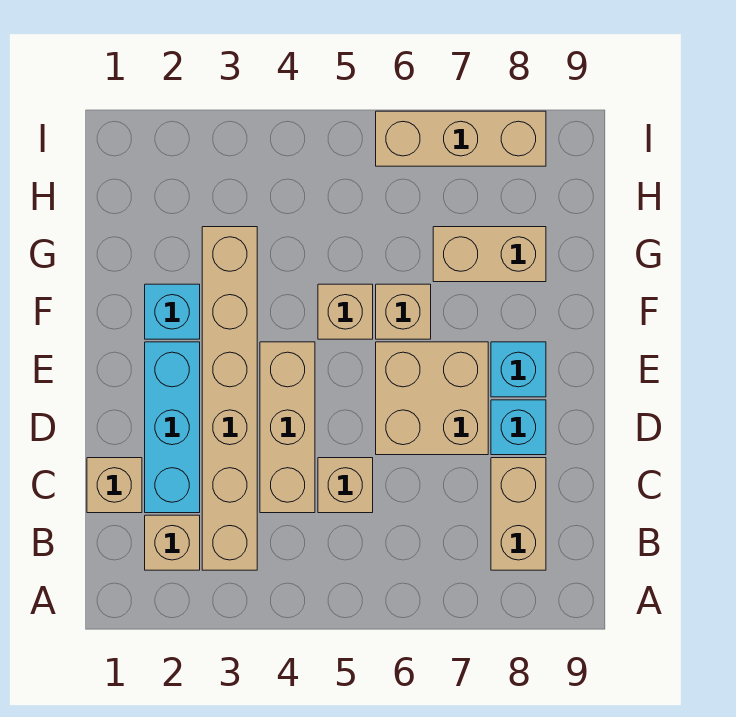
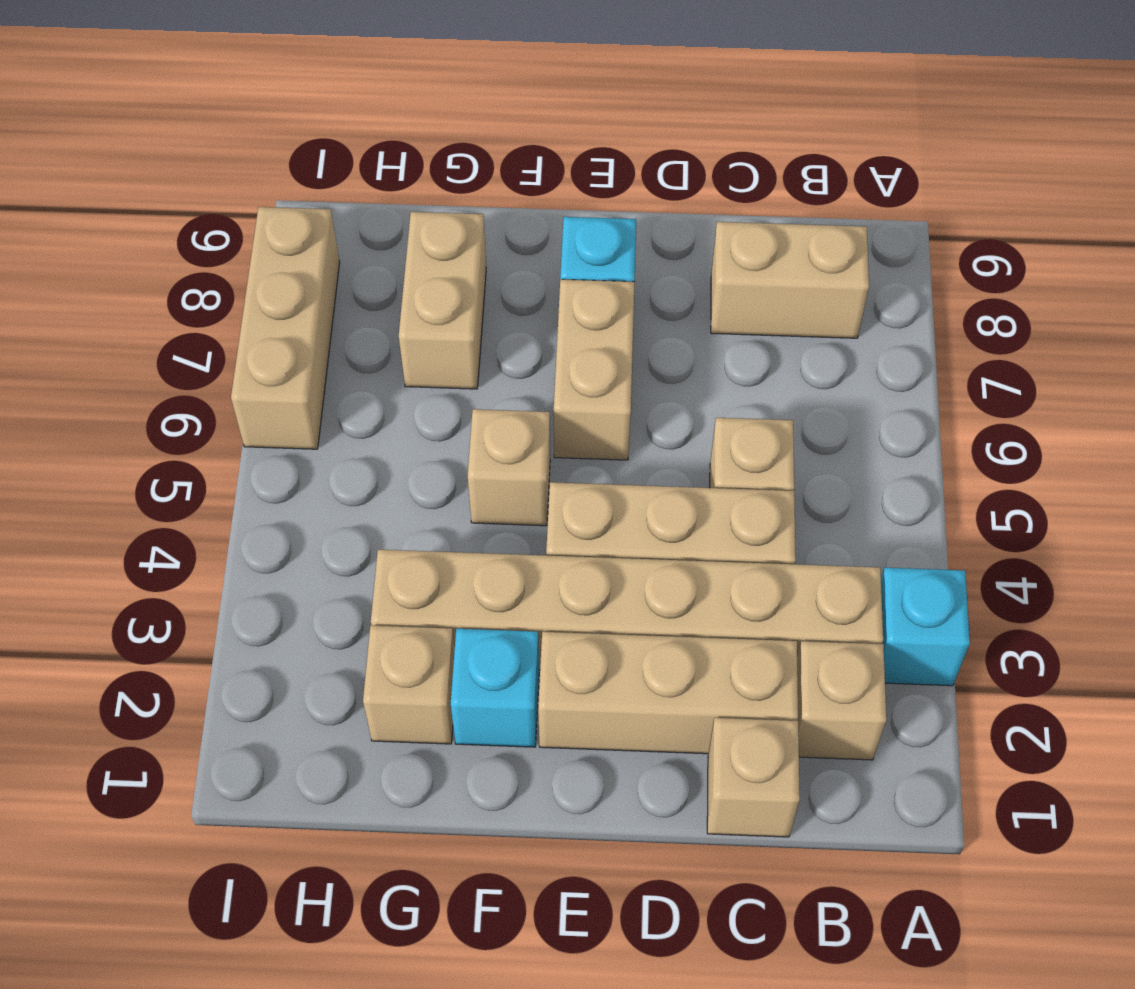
cyan 1x3 brick [145,342,200,513] -> tan 1x3 brick [538,632,798,754]
tan 2x2 brick [376,342,488,455] -> tan 1x2 brick [554,279,635,460]
cyan 1x1 brick [491,400,546,455] -> cyan 1x1 brick moved to [881,568,970,686]
tan 1x1 brick [376,284,431,339] -> tan 1x1 brick moved to [363,625,455,744]

